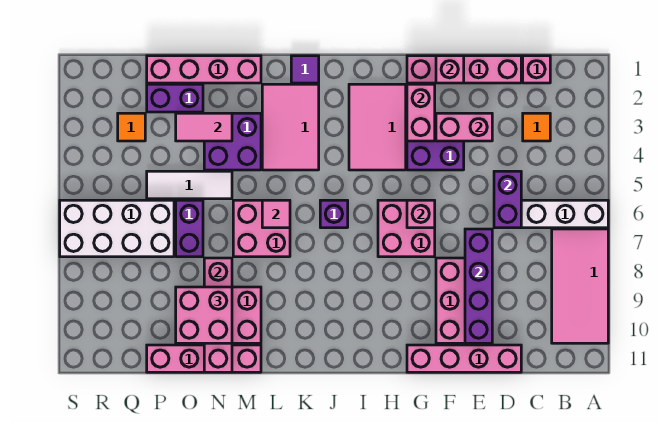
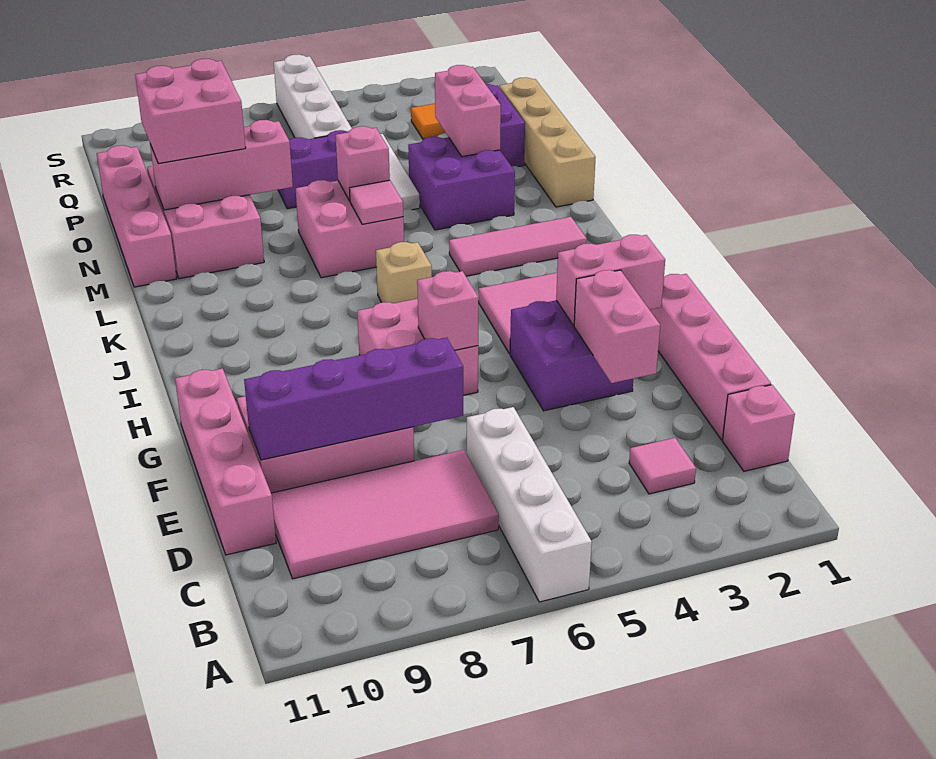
pink 2x4 tile [552,229,608,343] -> pink 2x4 tile moved to [271,450,499,579]
orange 1x1 tile [523,113,550,141] -> pink 1x1 tile [629,438,696,494]
purple 1x2 brick [494,171,521,228] -> none
pink 1x1 brick [436,56,464,83] -> pink 1x1 brick moved to [336,126,390,201]
purple 1x1 brick [320,200,348,228] -> tan 1x1 brick [376,242,432,303]
purple 1x1 tile [291,56,319,83] -> none
pink 2x3 tile [262,84,319,170] -> pink 1x3 tile [449,217,587,276]
pink 1x4 brick [147,56,261,83] -> tan 1x4 brick [499,77,596,207]
pink 1x2 tile [176,113,232,141] -> pink 1x2 brick [435,65,501,157]
pink 1x4 brick [204,258,232,372] -> pink 1x3 brick [150,120,293,210]
white 2x4 brick [60,200,174,257] -> white 1x4 brick [274,54,352,139]

